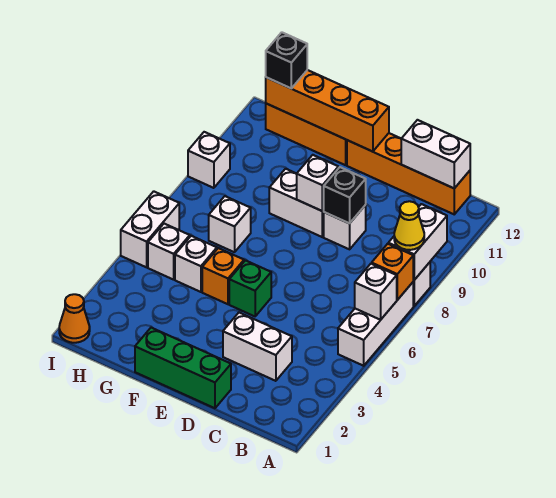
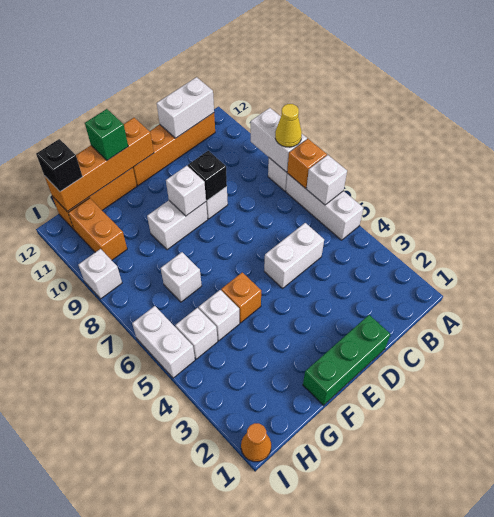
white 1x2 brick [223,313,292,381] -> white 1x2 brick moved to [264,223,324,288]
green 1x1 brick [229,260,271,316] -> green 1x1 brick moved to [85,109,128,160]
none -> orange 1x2 brick [68,198,127,260]

